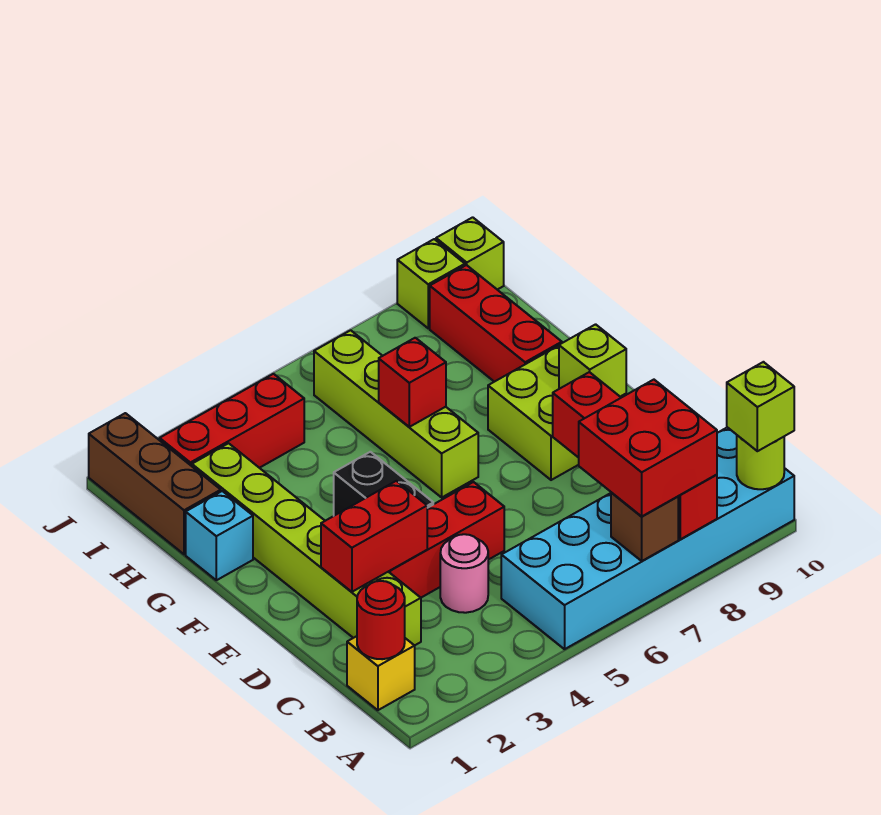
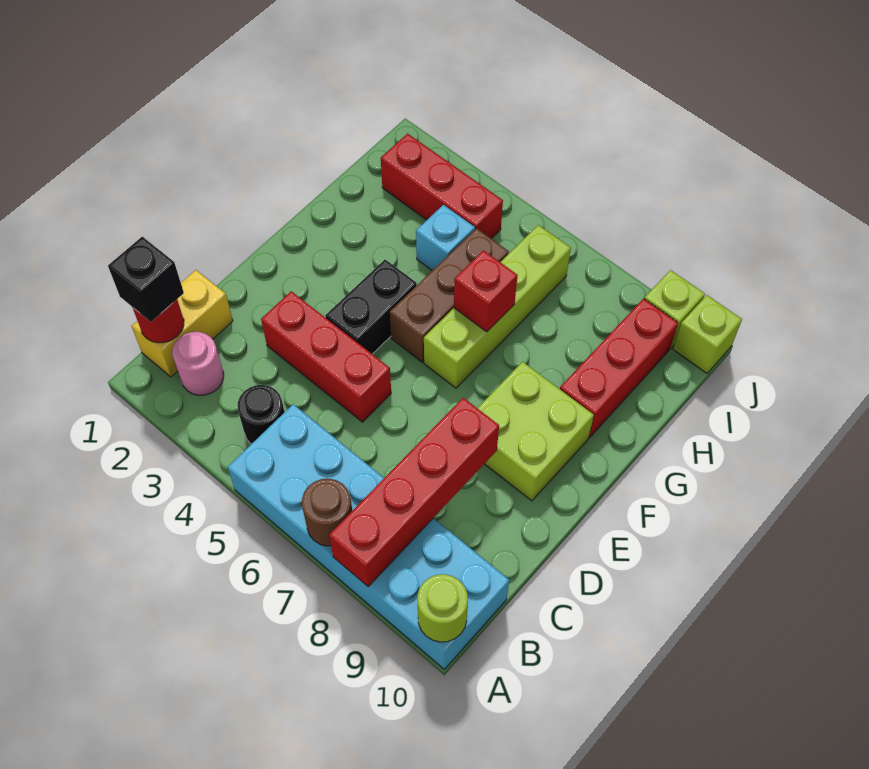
brown 1x1 brick [611,492,678,561] -> brown 1x1 round brick [302,479,352,546]
red 2x2 brick [579,380,717,517] -> none
lime 1x1 brick [727,362,794,451] -> none
yellow 1x1 brick [347,636,415,710] -> yellow 1x2 brick [132,270,233,377]
none -> black 1x1 brick [108,237,184,322]
none -> black 1x1 round brick [238,385,284,444]
lime 1x6 brick [192,443,421,646] -> none
pink 1x1 round brick [440,534,488,613] -> pink 1x1 round brick moved to [172,332,224,395]
red 1x2 brick [321,481,427,592] -> none
lime 1x1 brick [559,324,626,397] -> none
cyan 1x1 brick [186,491,253,580] -> cyan 1x1 brick moved to [416,205,475,270]
brown 1x3 brick [89,413,221,554] -> brown 1x3 brick moved to [390,228,509,362]

